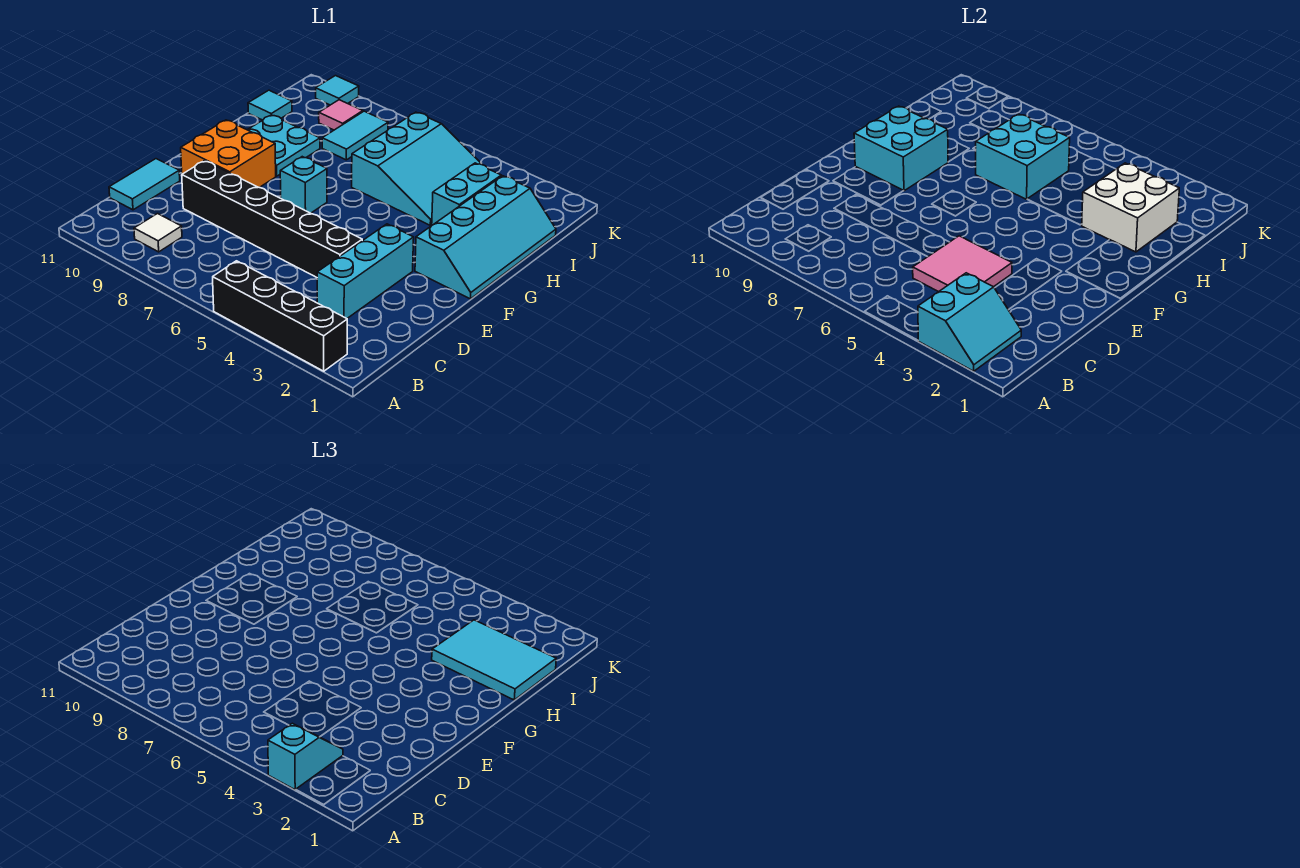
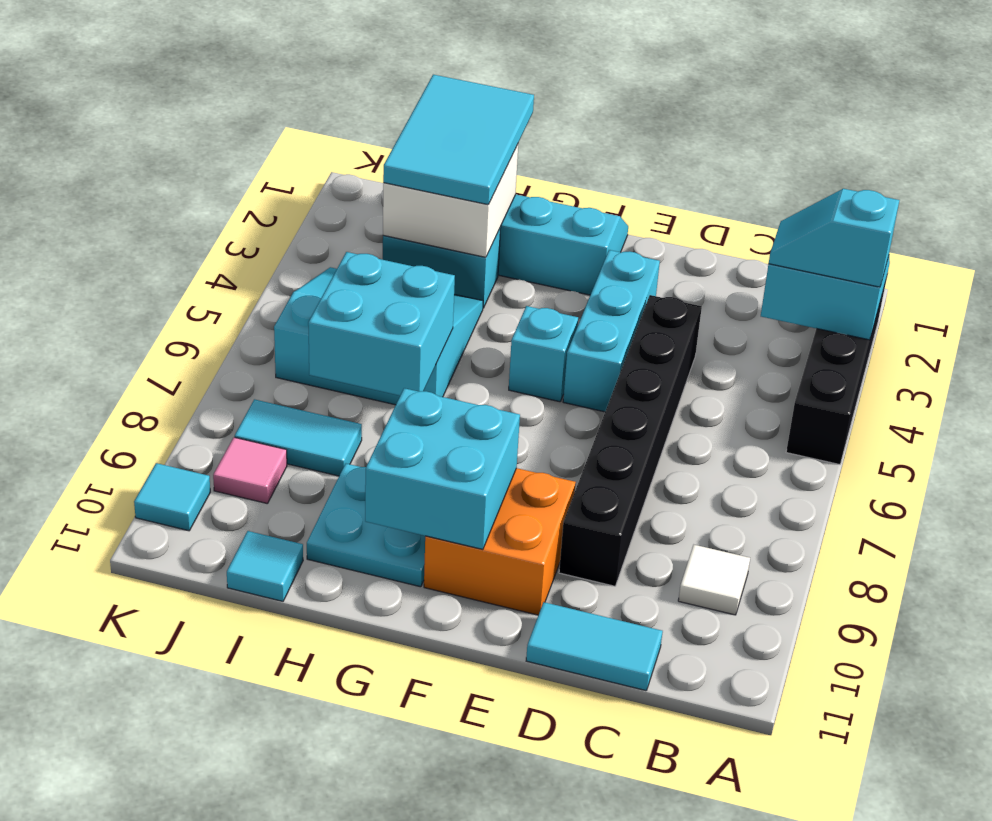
cyan 1x3 brick [317,224,414,318] -> cyan 1x3 brick turned to [563,250,660,412]
pink 2x2 tile [913,236,1012,292] -> none
cyan 1x1 brick [280,157,327,213] -> cyan 1x1 brick moved to [509,306,578,402]

